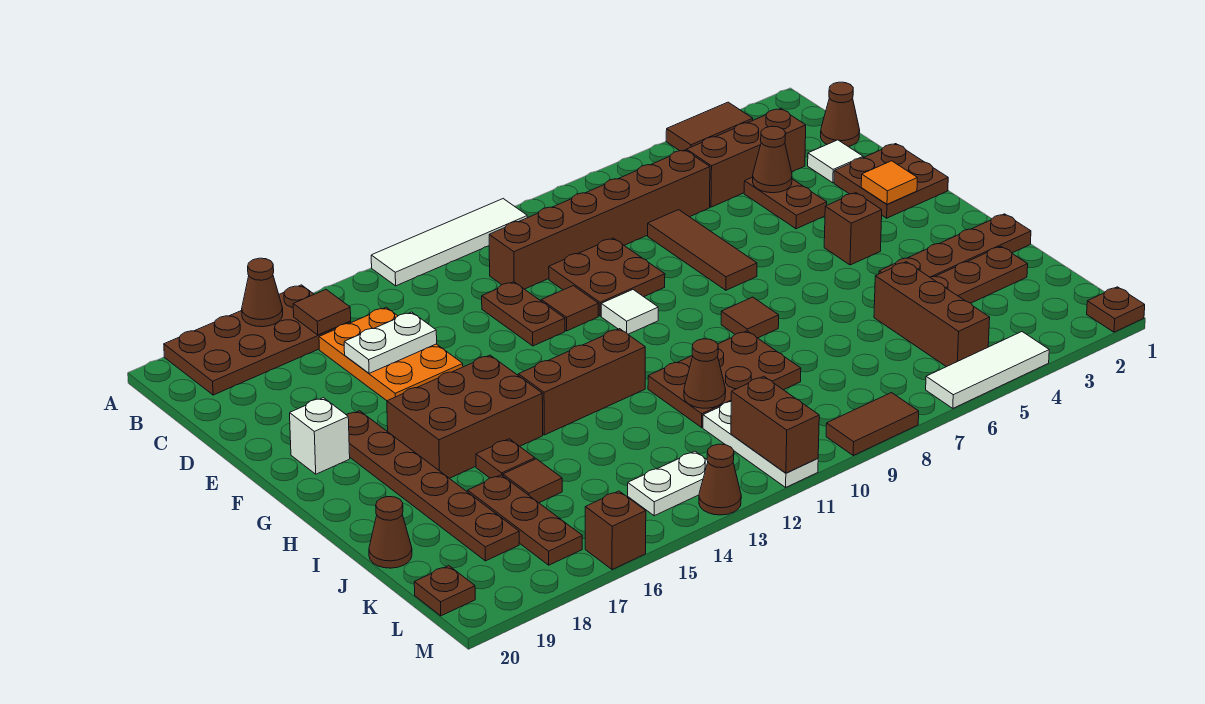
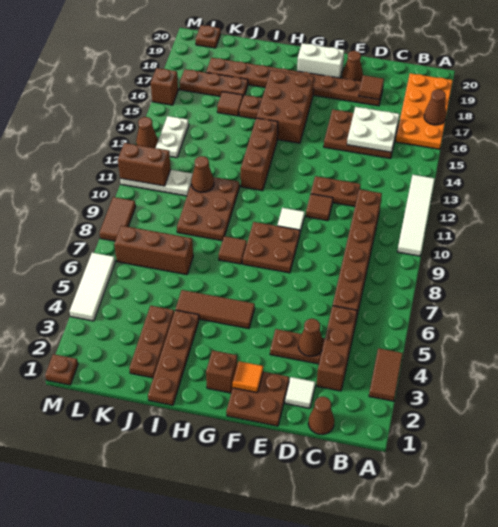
brown 2x4 plate [164,285,351,395] -> orange 2x4 plate [396,73,453,149]
brown 1x1 tile [293,290,351,335] -> brown 1x1 tile moved to [359,75,384,100]
orange 2x3 plate [319,307,463,401] -> brown 2x3 plate [324,110,398,158]
brown 1x3 tile [648,210,757,290] -> brown 1x3 tile moved to [175,290,255,328]
brown 2x2 plate [549,238,665,316] -> brown 2x2 plate moved to [243,222,300,273]
white 1x2 plate [344,312,437,373] -> white 2x2 plate [347,107,399,152]
brown 1x6 plate [347,411,519,561] -> brown 1x8 plate [206,58,383,106]
white 1x1 brick [290,398,350,474] -> white 1x2 brick [297,43,344,78]
brown 1x1 brick [824,193,882,265] -> brown 1x1 brick moved to [206,350,237,393]
brown 1x3 brick [874,262,990,367] -> brown 1x3 brick moved to [114,226,193,275]
brown 1x1 cone [369,497,412,568] -> brown 1x1 cone moved to [342,51,363,81]

